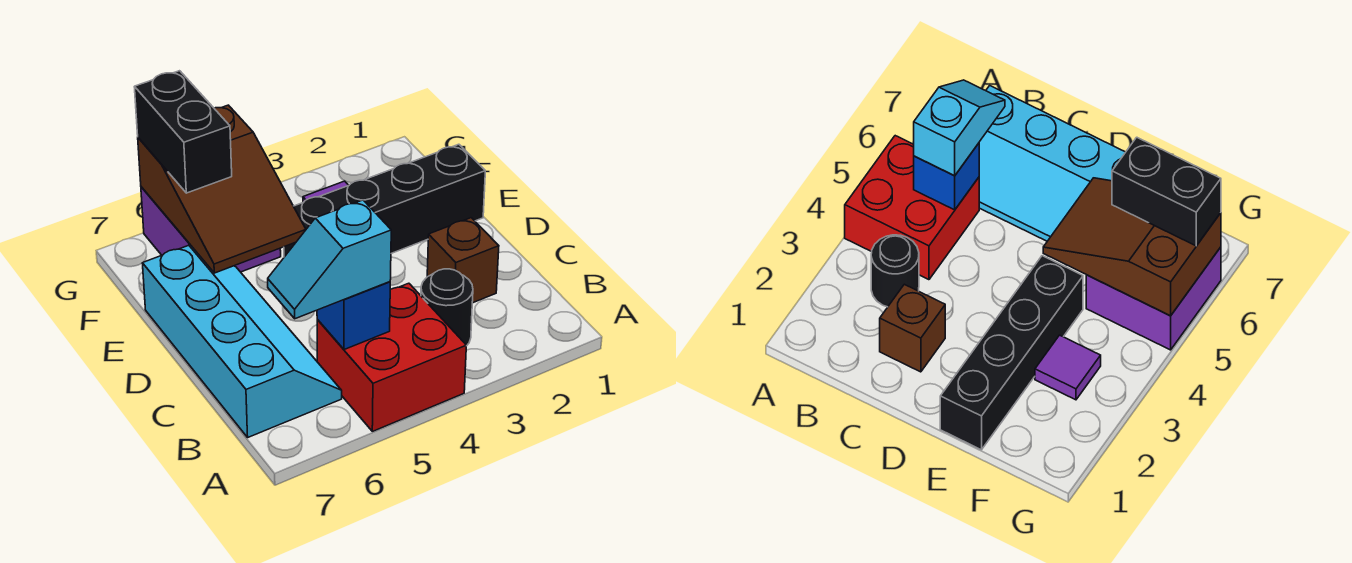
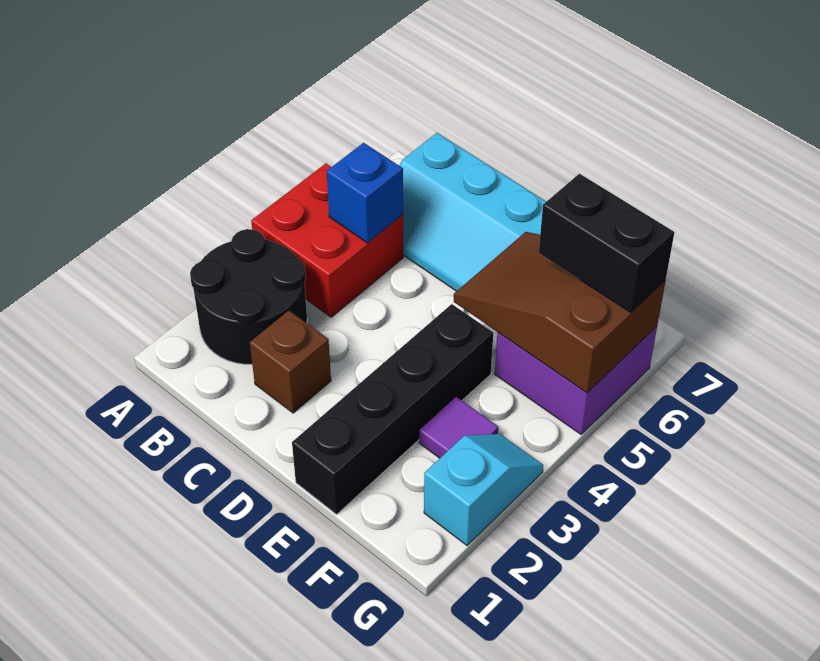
black 1x1 round brick [421,269,473,346] -> black 2x2 round brick [190,229,307,364]
cyan 1x2 slope [268,200,391,319] -> cyan 1x2 slope moved to [424,434,543,546]

